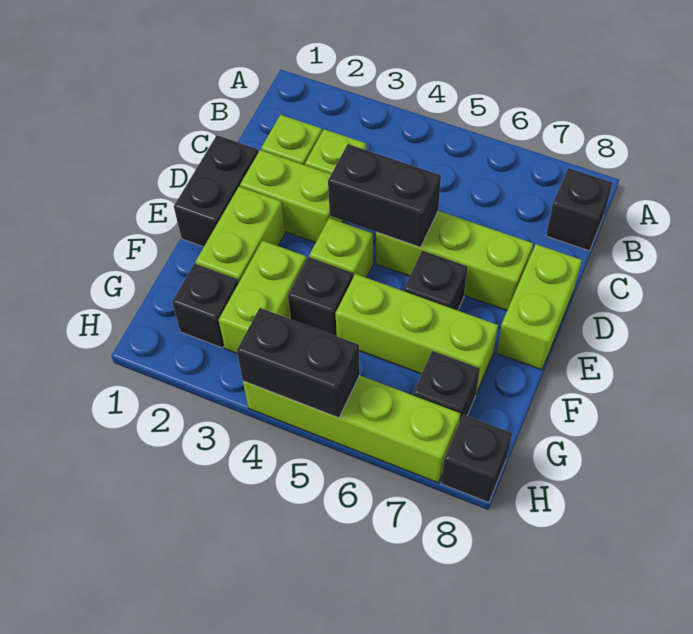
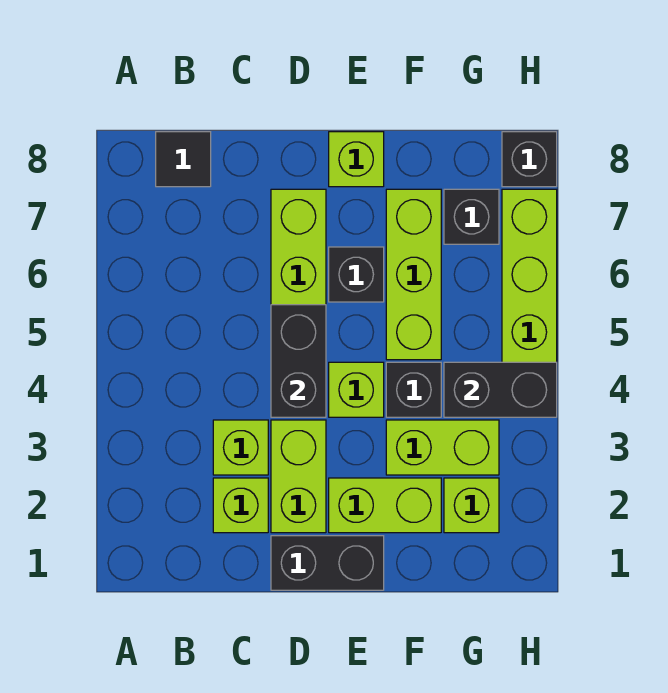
black 1x1 brick [546,168,613,251] -> black 1x1 tile [156,132,211,187]
lime 1x2 brick [496,244,582,370] -> lime 1x1 brick [329,132,384,187]
black 1x1 brick [172,264,239,348] -> lime 1x1 brick [444,478,499,533]
black 1x2 brick [237,308,360,418] -> black 1x2 brick turned to [444,362,557,417]

